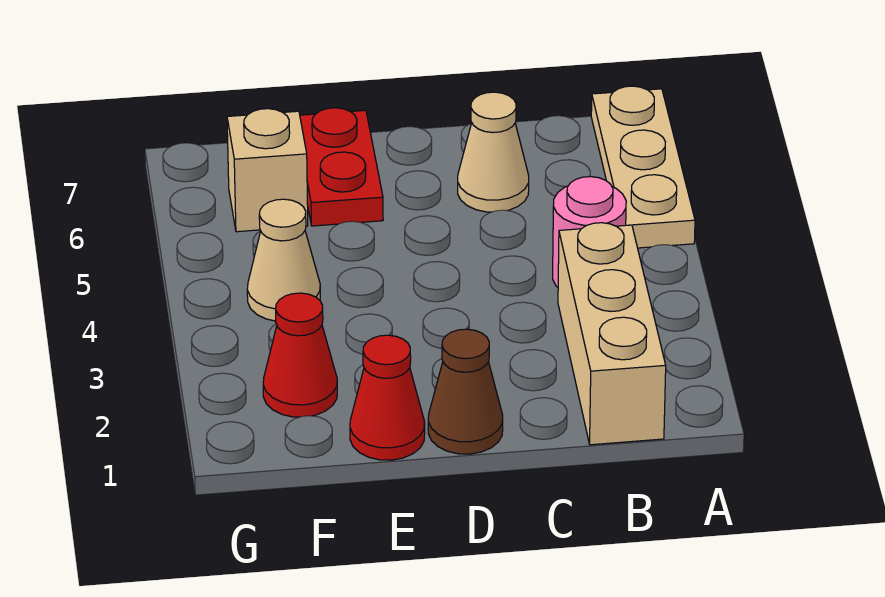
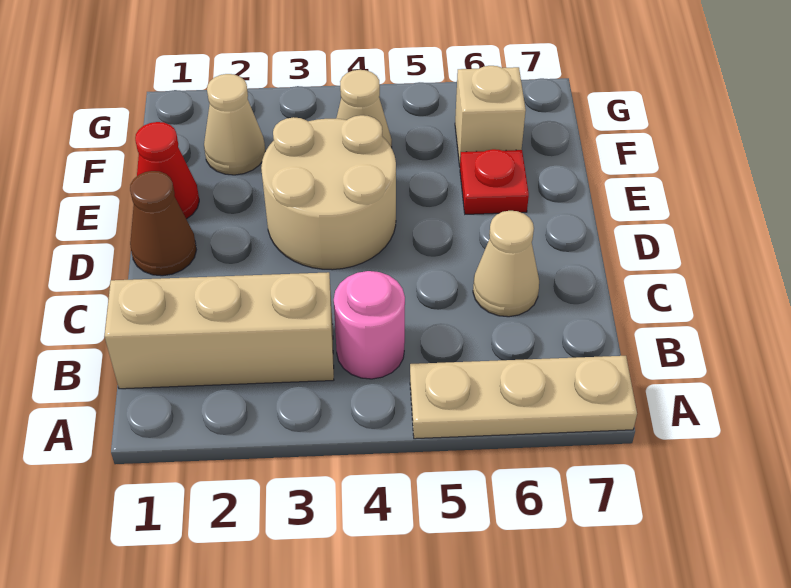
none -> tan 2x2 round brick [261,115,396,270]
red 1x2 plate [300,108,383,226] -> red 1x1 plate [460,149,529,214]
red 1x1 cone [263,293,337,417] -> tan 1x1 cone [204,74,265,175]

